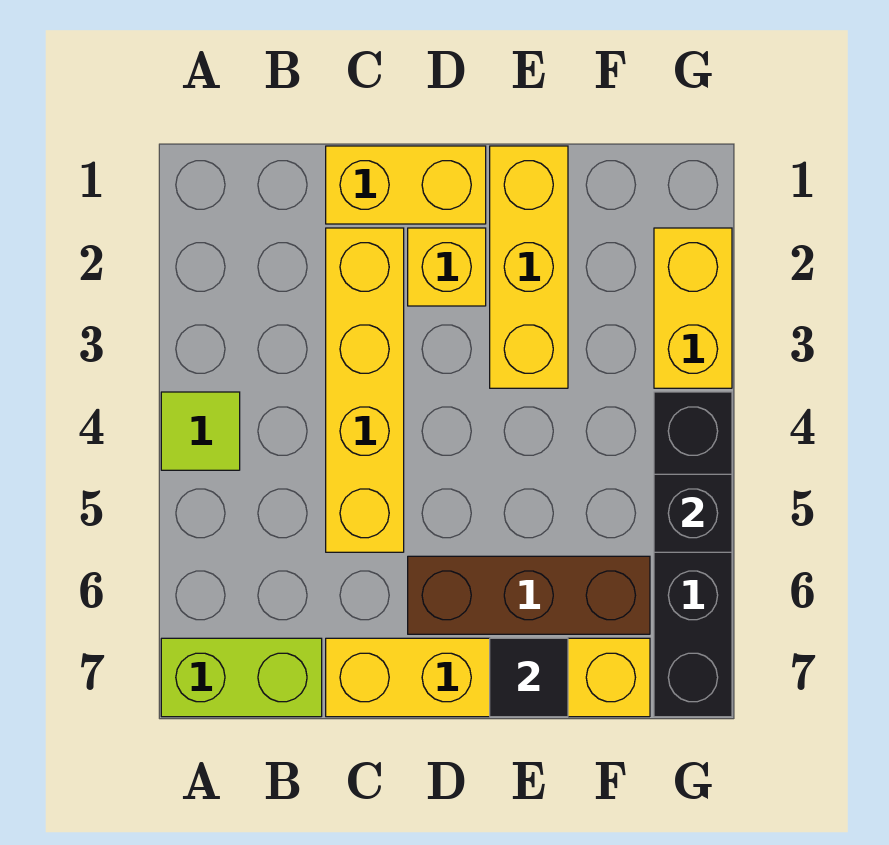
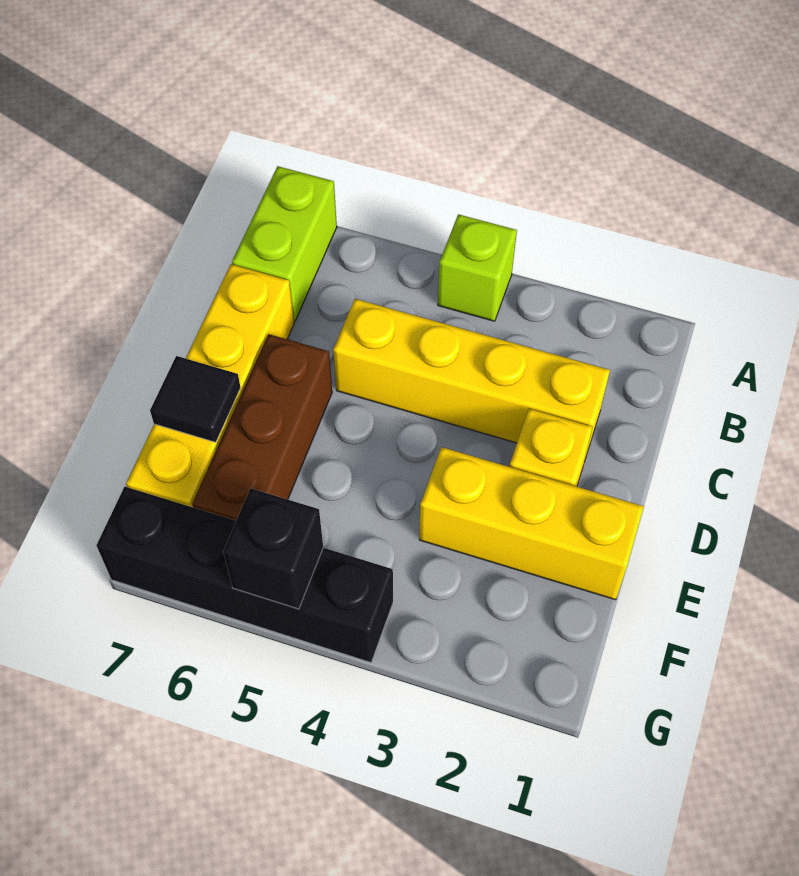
lime 1x1 tile [161,392,240,470] -> lime 1x1 brick [438,214,517,321]
yellow 1x2 brick [326,146,486,224] -> none
yellow 1x2 brick [654,228,732,388] -> none

